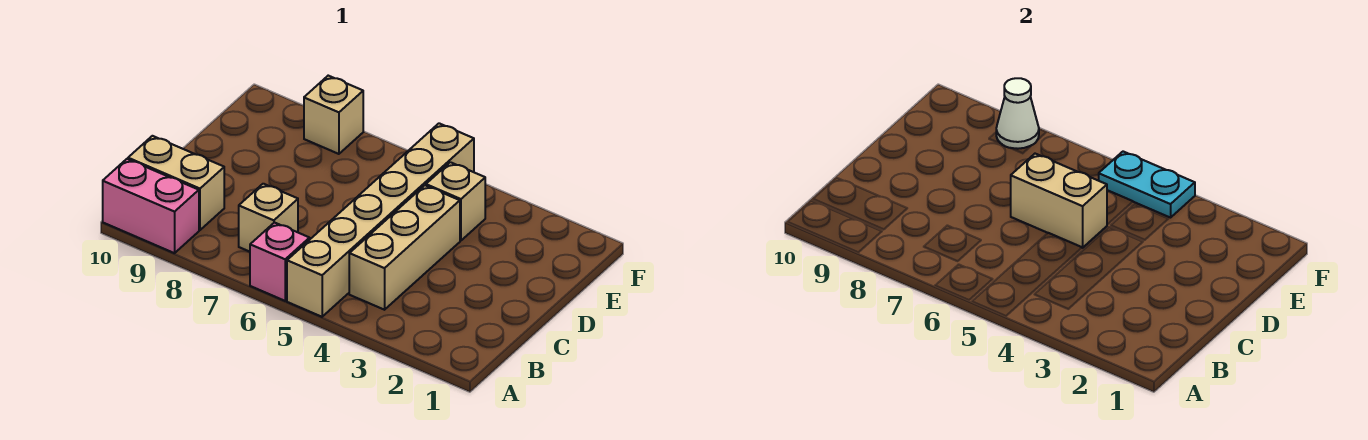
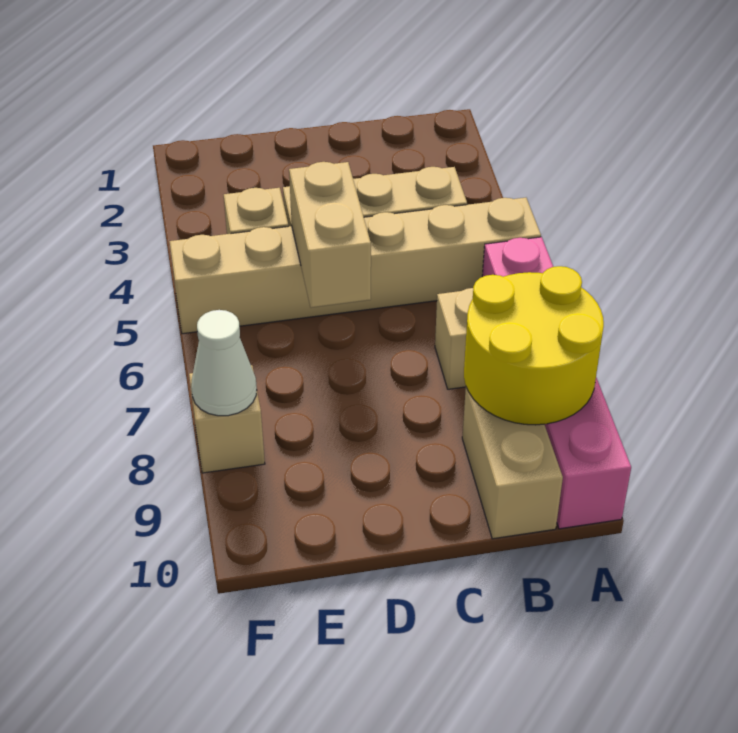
none -> yellow 2x2 round brick [464,266,604,425]
cyan 1x2 plate [1099,152,1195,218] -> none

